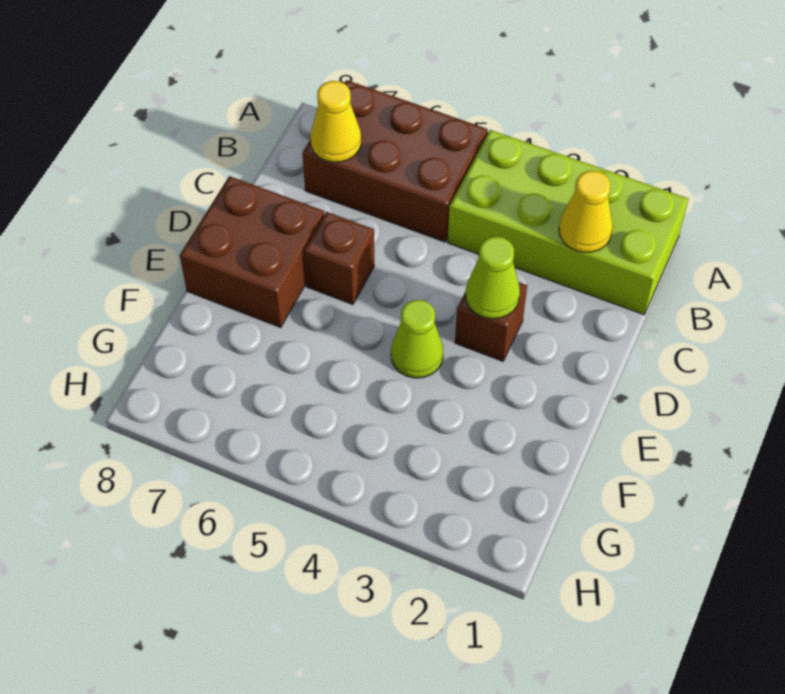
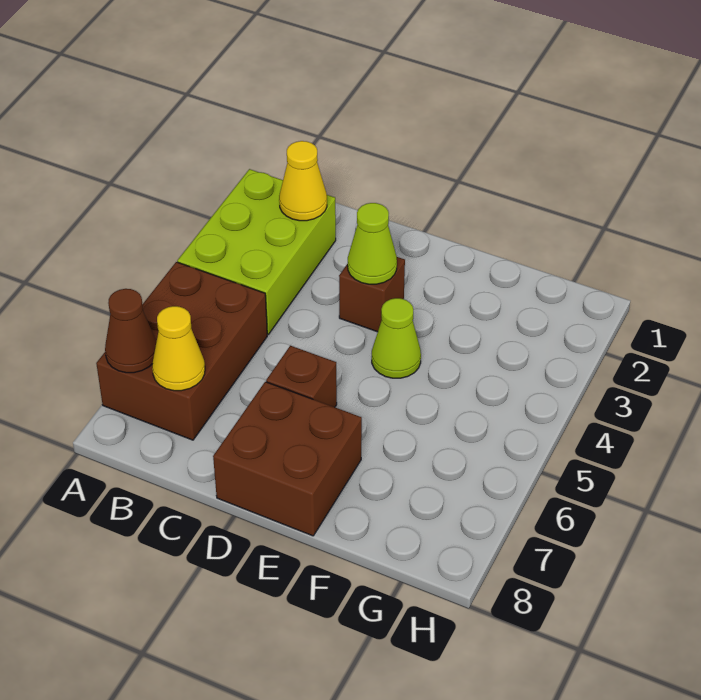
lime 2x4 brick [448,130,688,315] -> lime 2x3 brick [177,169,336,334]
none -> brown 1x1 cone [105,289,156,373]

